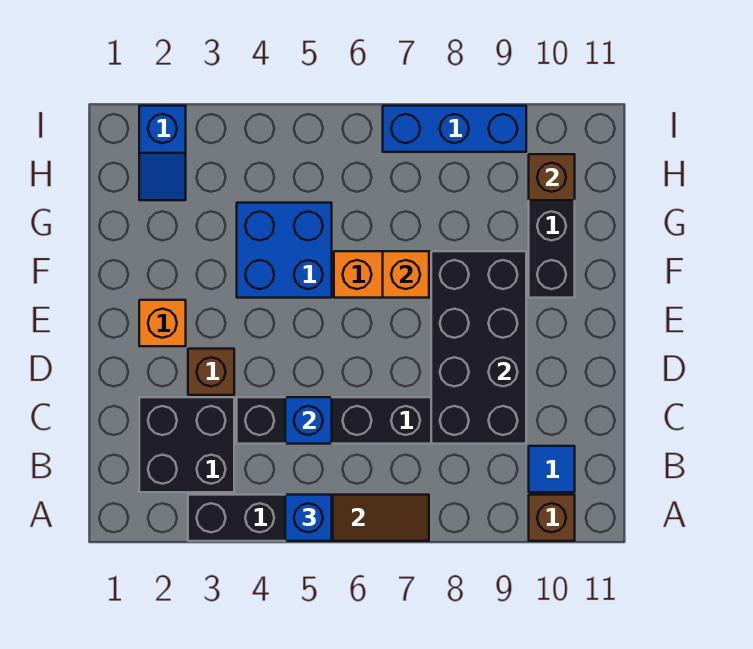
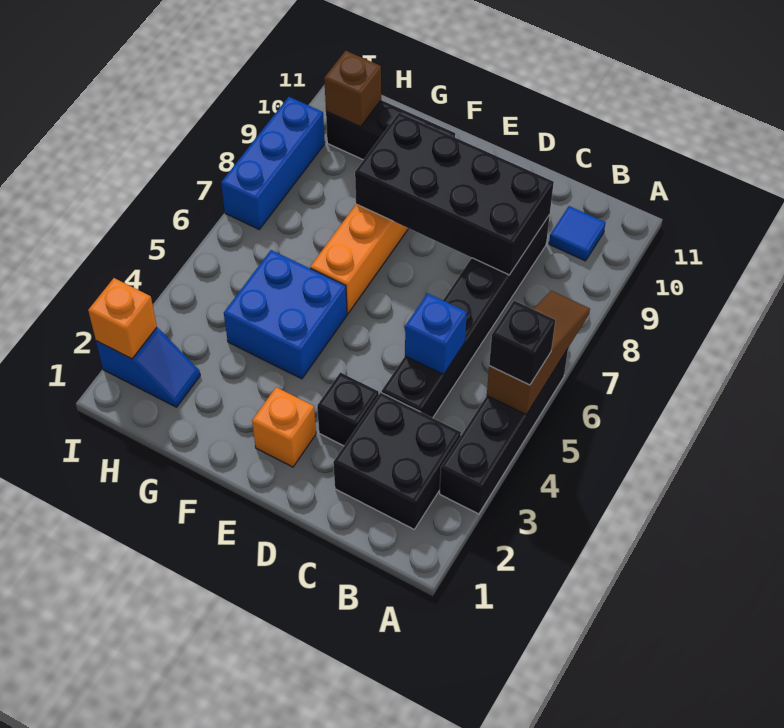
blue 1x1 brick [285,495,332,541] -> black 1x1 brick [489,301,555,385]
brown 1x1 brick [529,495,575,541] -> none
brown 1x1 brick [188,349,234,395] -> black 1x1 brick [317,372,379,446]
orange 1x1 brick [383,251,429,298] -> orange 1x1 brick moved to [88,278,157,359]

